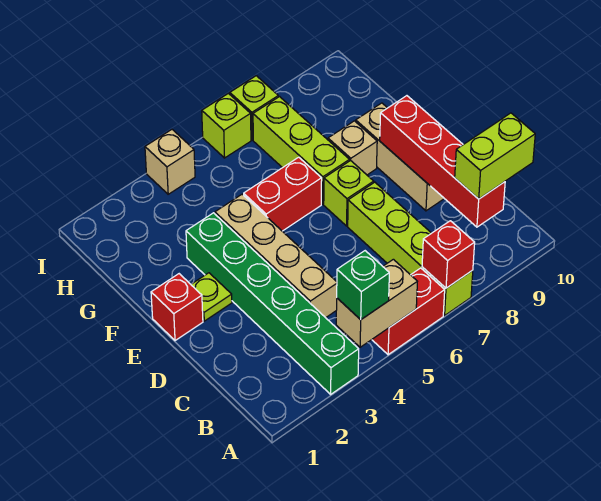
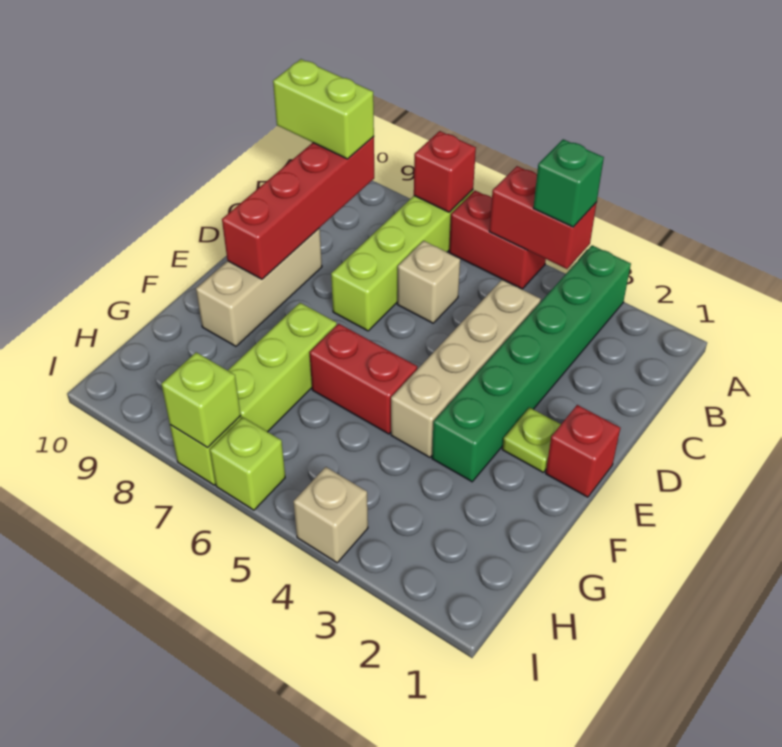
tan 1x2 brick [336,259,417,347] -> red 1x2 brick [489,166,597,269]
lime 1x1 brick [324,160,374,226] -> lime 1x1 brick moved to [161,352,241,448]
tan 1x1 brick [328,121,377,175] -> tan 1x1 brick moved to [397,241,460,323]

